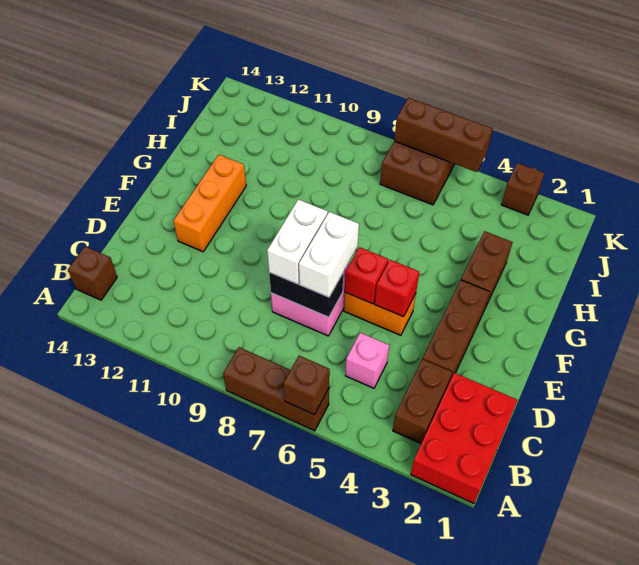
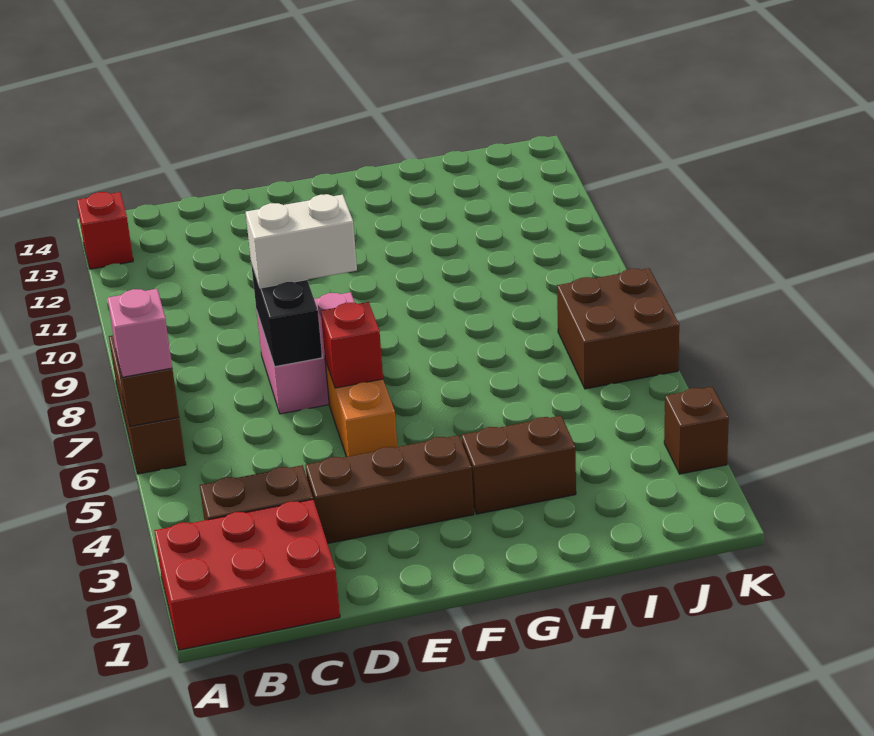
brown 1x1 brick [68,246,117,300] -> none
pink 1x1 brick [345,333,389,388] -> pink 1x1 brick moved to [107,289,172,377]
white 1x2 brick [299,212,359,297] -> none
red 1x1 brick [375,260,419,317] -> red 1x1 brick moved to [77,192,133,269]
orange 1x3 brick [174,155,246,252] -> none
brown 1x3 brick [394,98,493,172] -> none

